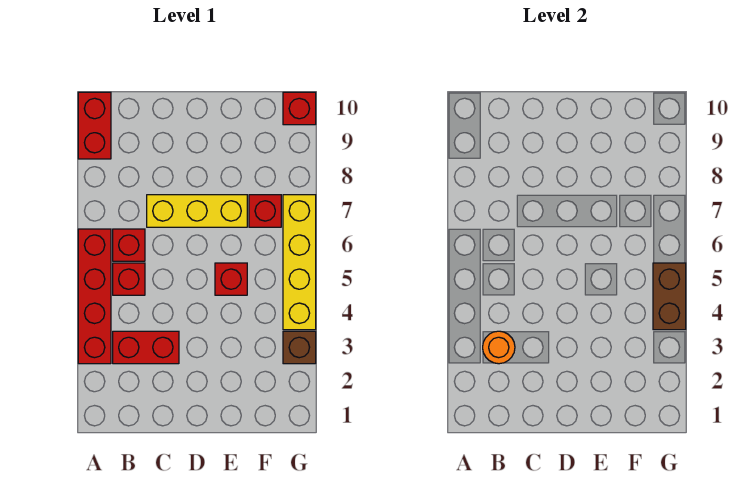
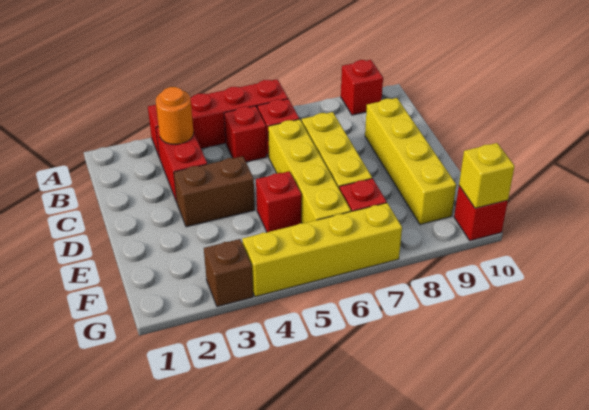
red 1x2 brick [78,92,111,159] -> red 1x1 brick [341,60,383,115]
none -> yellow 1x4 brick [268,119,351,223]
none -> yellow 1x4 brick [365,98,456,224]
brown 1x2 brick [653,263,686,330] -> brown 1x2 brick moved to [174,156,255,227]
none -> yellow 1x1 brick [459,143,515,208]

